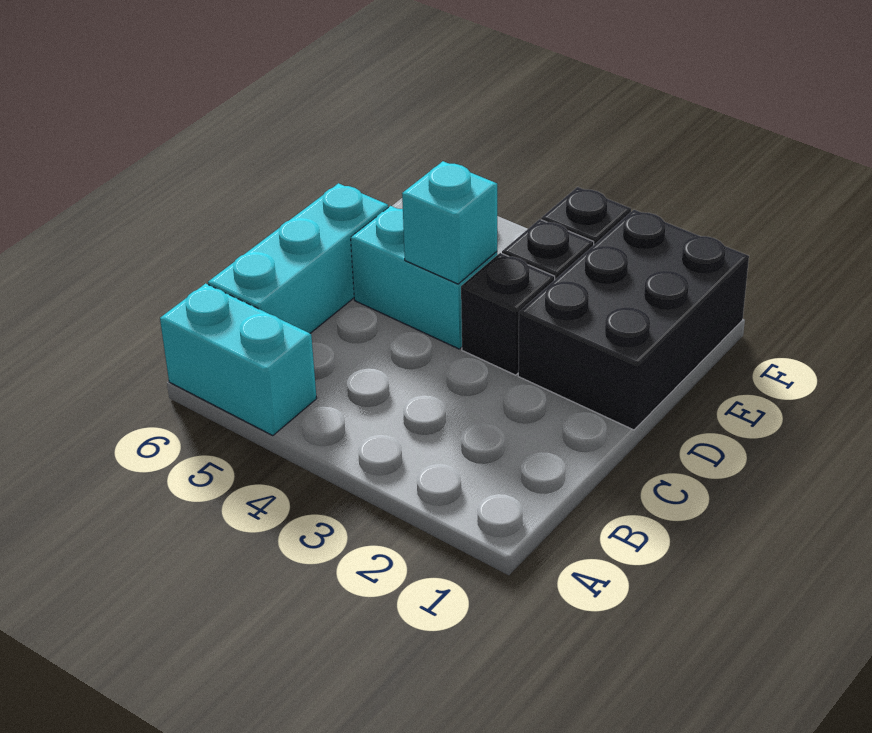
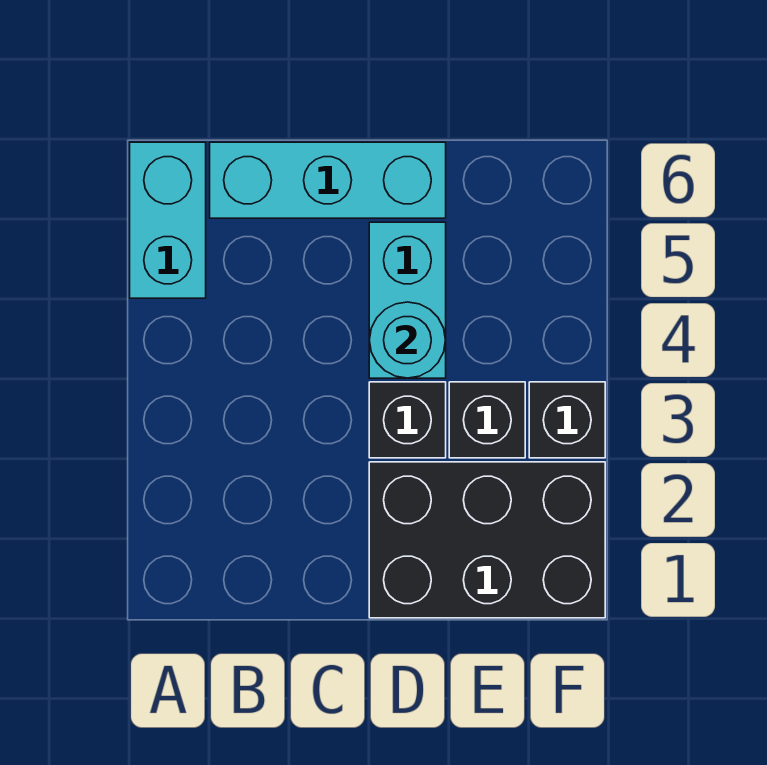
cyan 1x1 brick [402,161,497,284] -> cyan 1x1 round brick [369,302,446,378]

